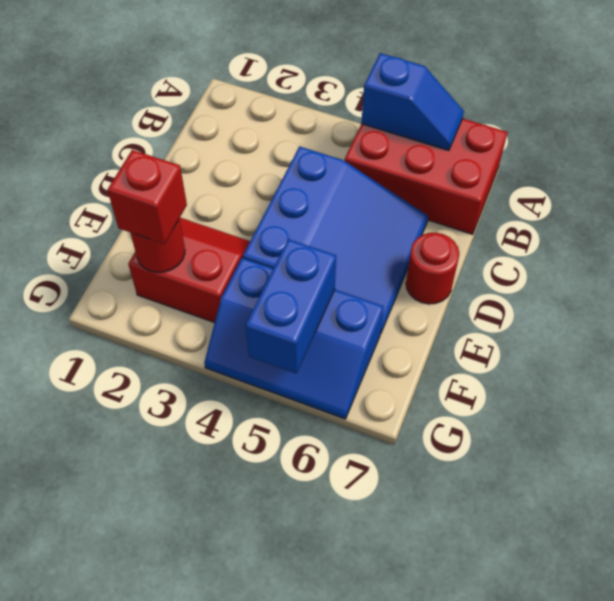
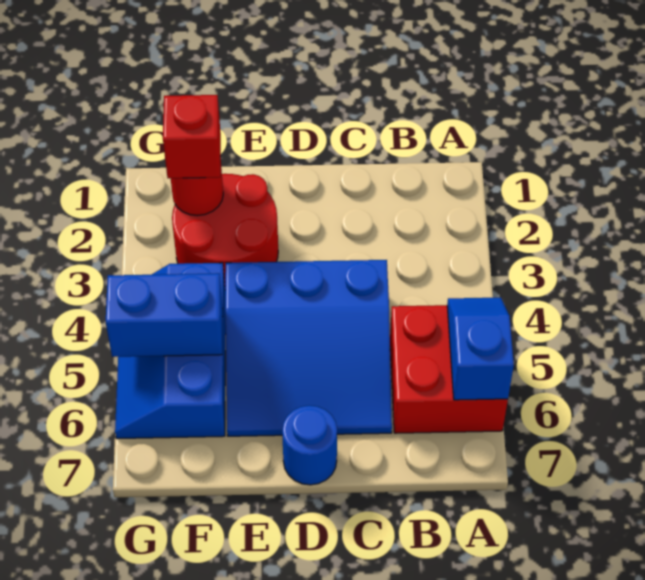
red 2x3 brick [345,119,508,234] -> red 2x2 brick [390,305,508,433]
blue 1x2 slope [361,53,464,150] -> blue 1x2 slope turned to [447,297,514,400]
red 1x1 round brick [406,233,459,304] -> blue 1x1 round brick [282,405,337,485]
red 2x2 slope [128,218,250,323] -> red 2x2 round brick [172,174,278,282]

